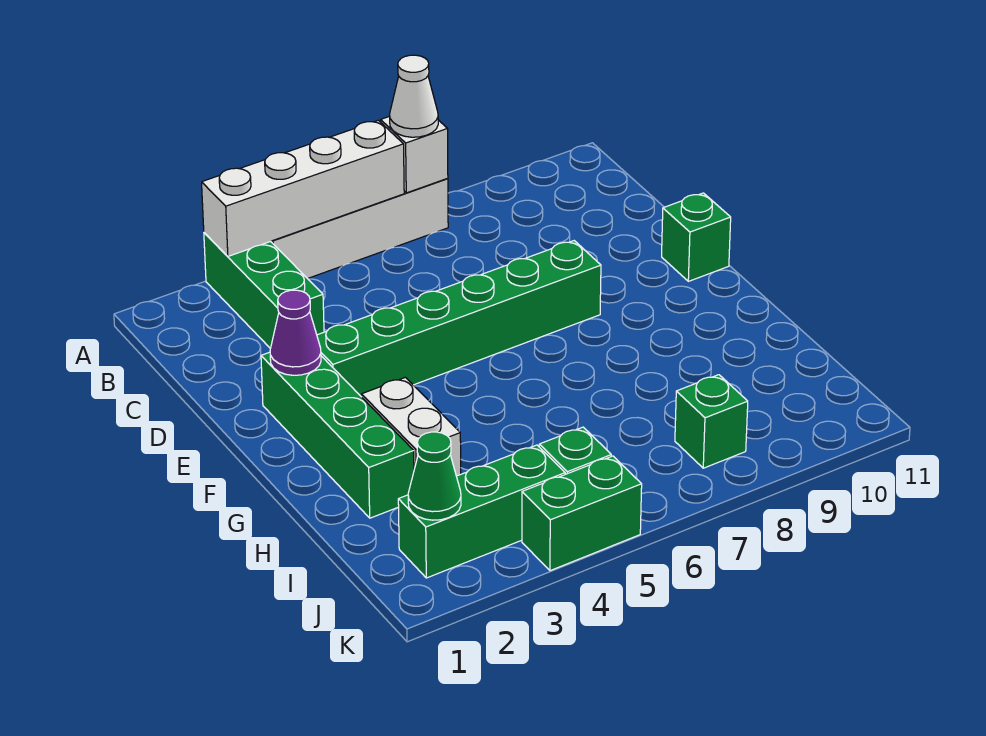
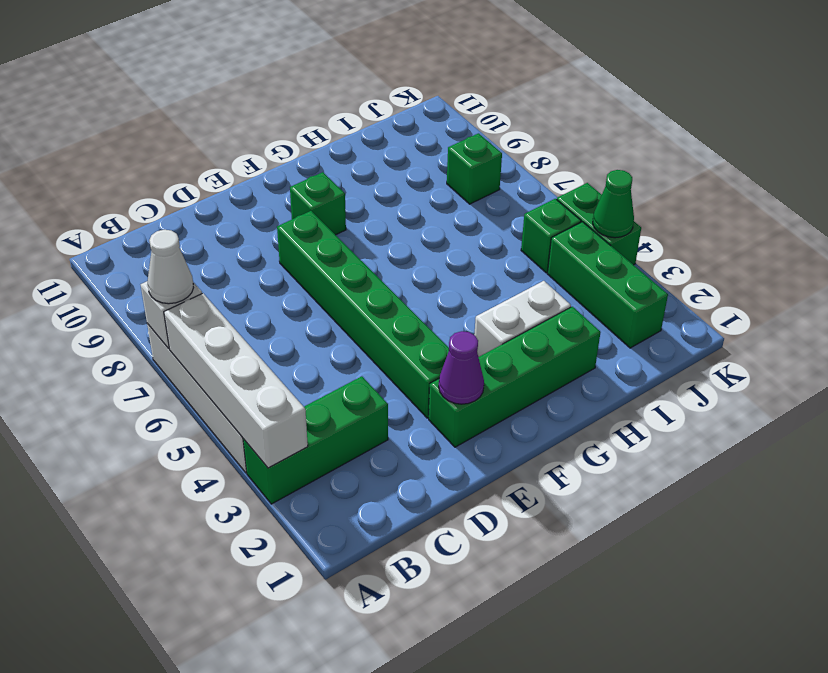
green 1x1 brick [662,193,731,281] -> green 1x1 brick moved to [290,172,346,235]
green 1x1 cone [408,432,461,520] -> green 1x1 cone moved to [593,170,634,238]

